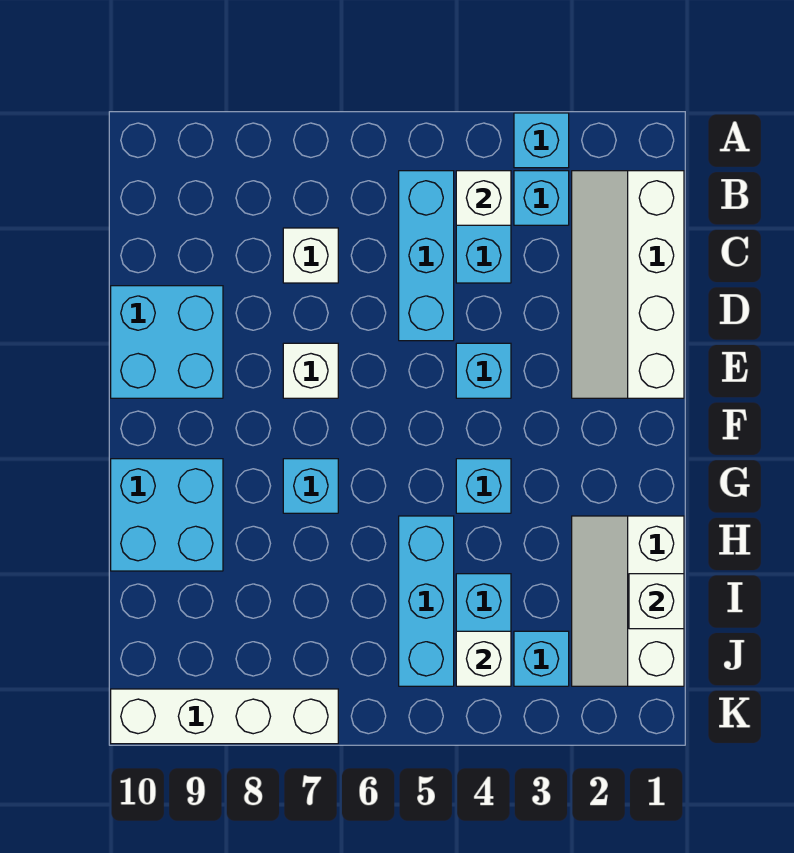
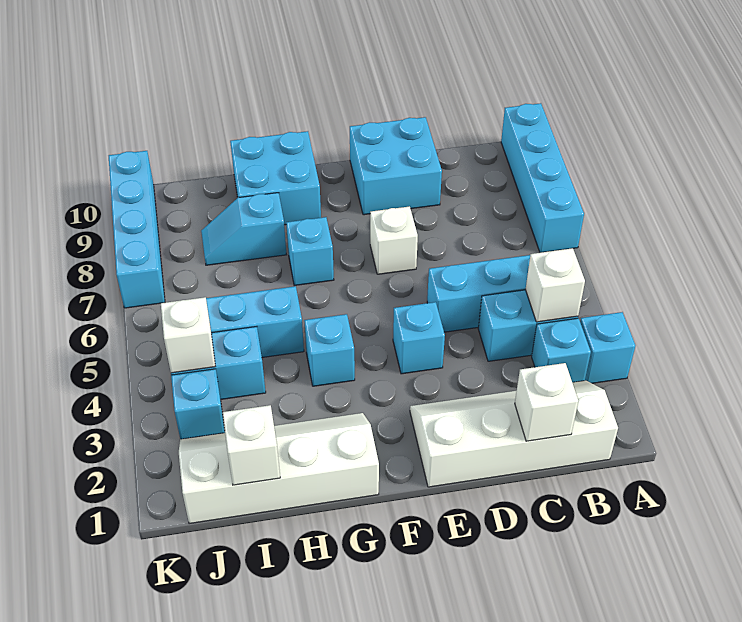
none -> cyan 1x4 brick [501,103,584,253]
white 1x1 brick [283,228,338,283] -> white 1x1 brick moved to [515,363,578,441]
white 2x3 slope [572,516,684,686] -> white 2x4 slope [179,413,379,524]
none -> cyan 1x2 slope [201,193,286,265]
white 1x4 brick [111,689,338,744] -> cyan 1x4 brick [109,151,165,308]

